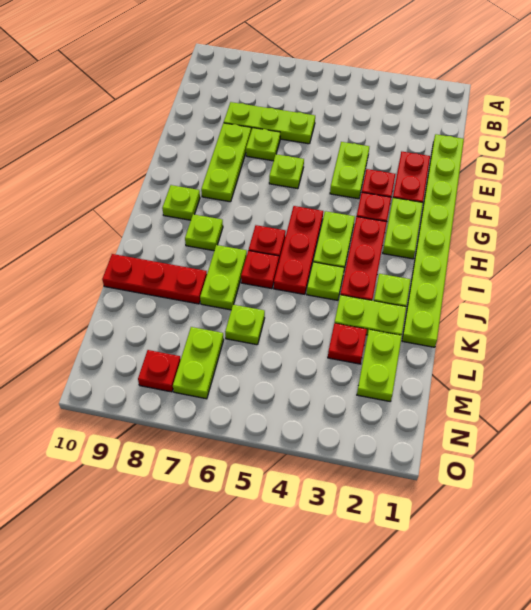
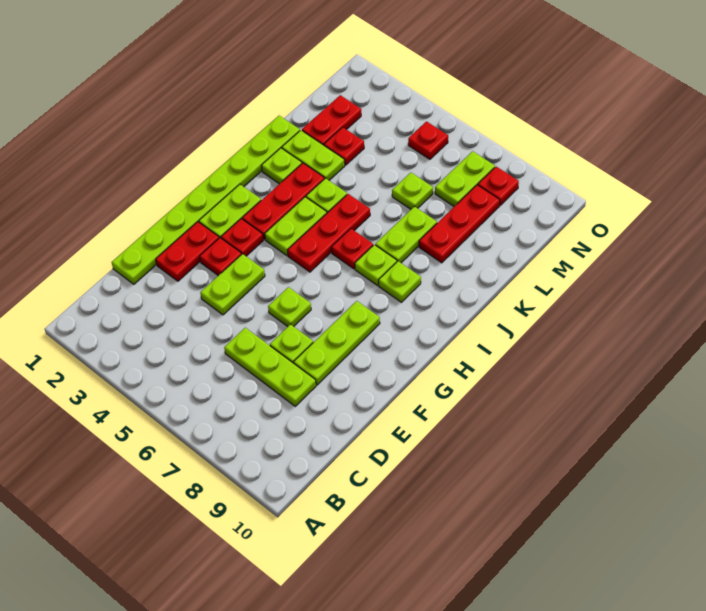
lime 1x1 plate [162,185,200,220] -> lime 1x1 plate moved to [355,245,397,286]
red 1x1 plate [241,251,279,289] -> red 1x1 plate moved to [408,122,448,159]
red 1x3 plate [102,254,207,304] -> red 1x3 plate turned to [419,185,500,263]
lime 1x2 plate [357,330,402,401] -> red 1x2 plate [302,95,361,145]

